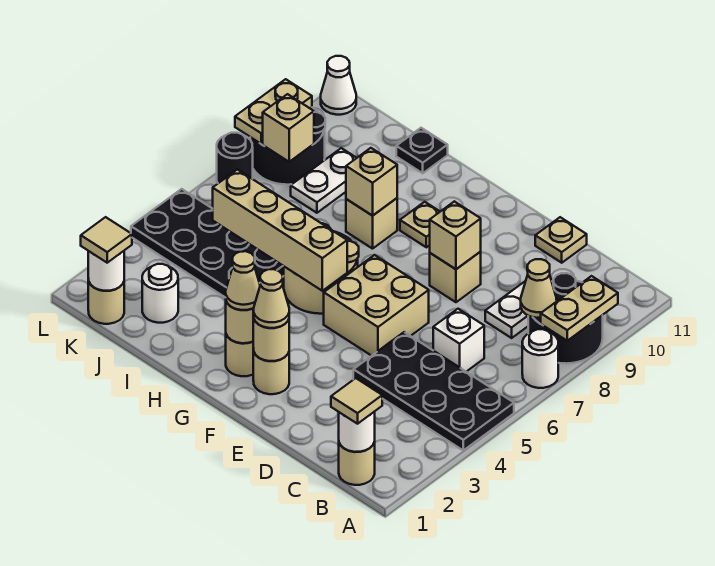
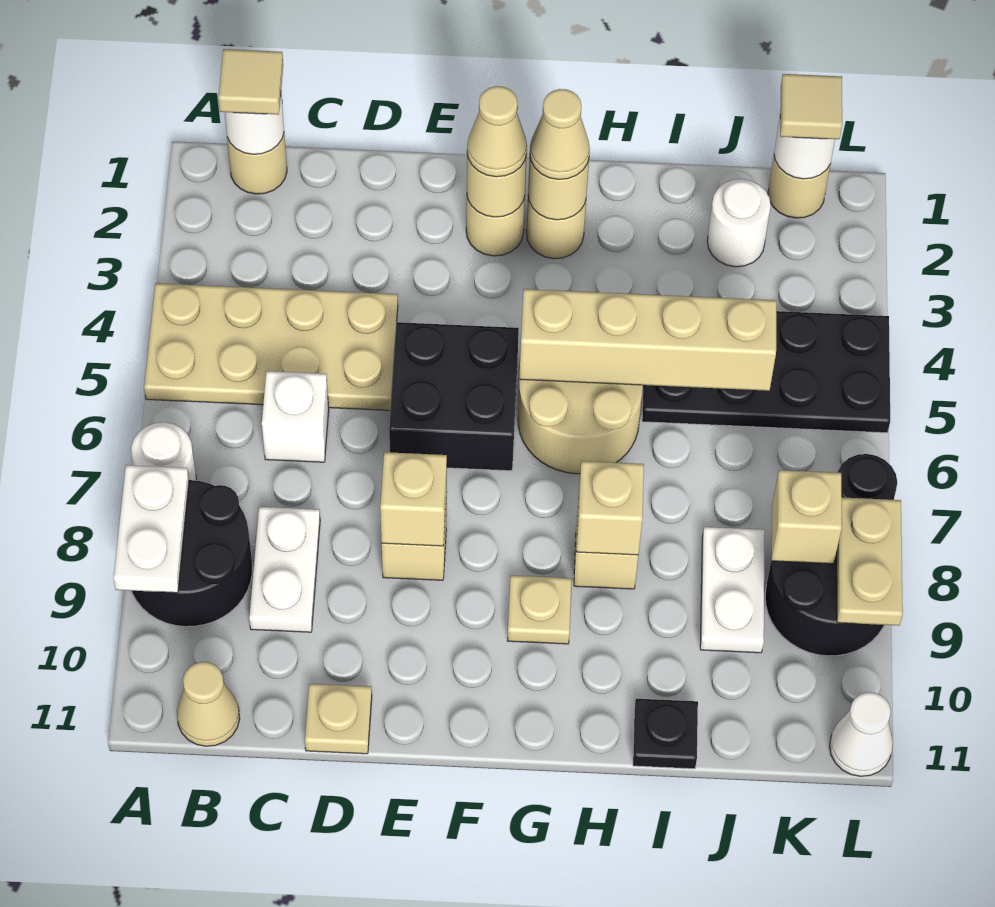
black 2x4 plate [353,332,514,450] -> tan 2x4 plate [144,283,398,410]
tan 1x2 plate [541,276,618,341] -> white 1x2 plate [113,465,189,593]
tan 1x1 cone [521,259,557,318] -> tan 1x1 cone moved to [177,662,240,746]
tan 2x2 brick [324,255,429,356] -> black 2x2 brick [389,322,519,471]

